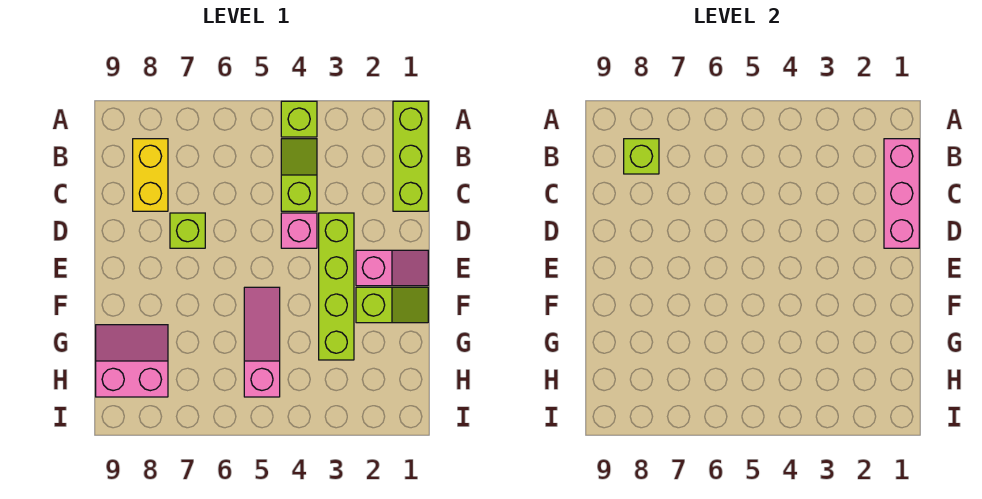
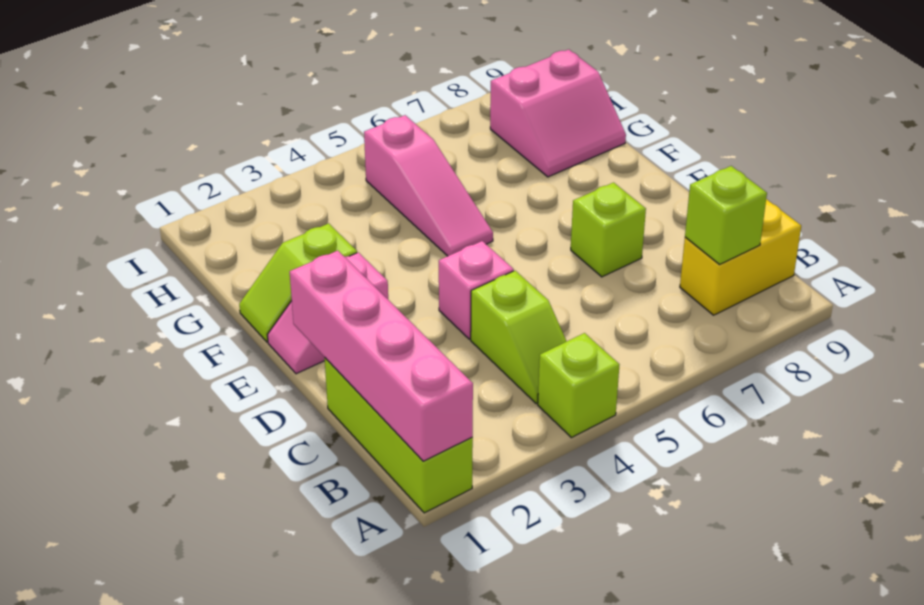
pink 1x3 brick [884,139,919,248] -> pink 1x4 brick [290,251,473,461]
yellow 1x2 brick [133,139,168,211] -> yellow 1x2 brick turned to [680,199,801,315]
lime 1x4 brick [319,213,354,360] -> none

